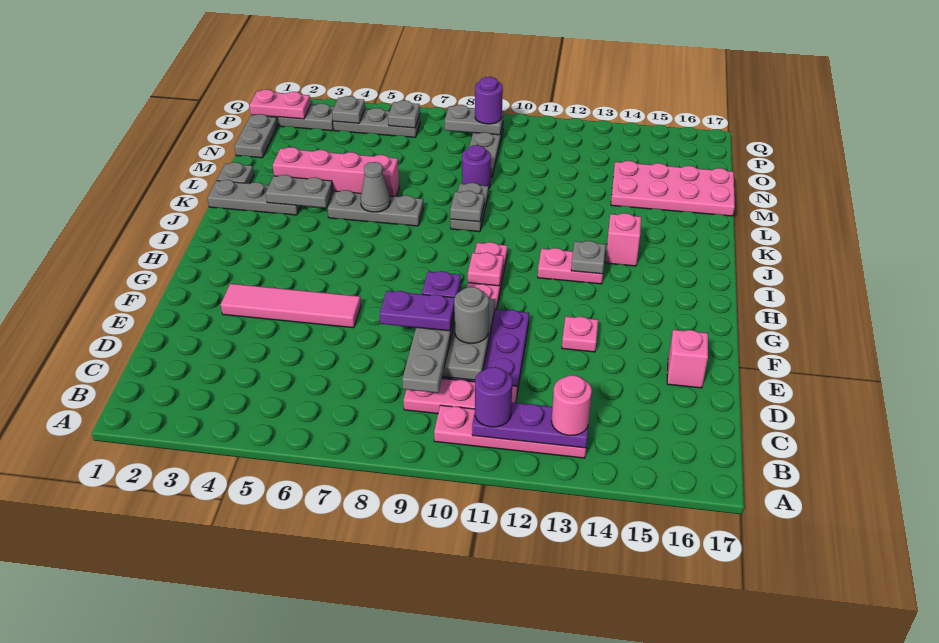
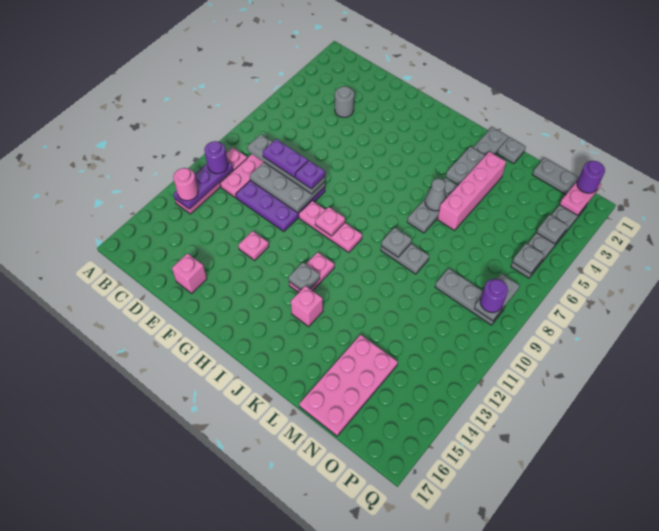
purple 1x2 plate [380,291,454,331] -> purple 1x2 plate turned to [263,139,308,178]
grey 1x1 round brick [454,287,489,343] -> grey 1x1 round brick moved to [335,86,354,117]
pink 1x4 tile [221,284,361,328] -> none
purple 1x1 round brick [462,145,491,189] -> purple 1x1 round brick moved to [577,161,605,193]

